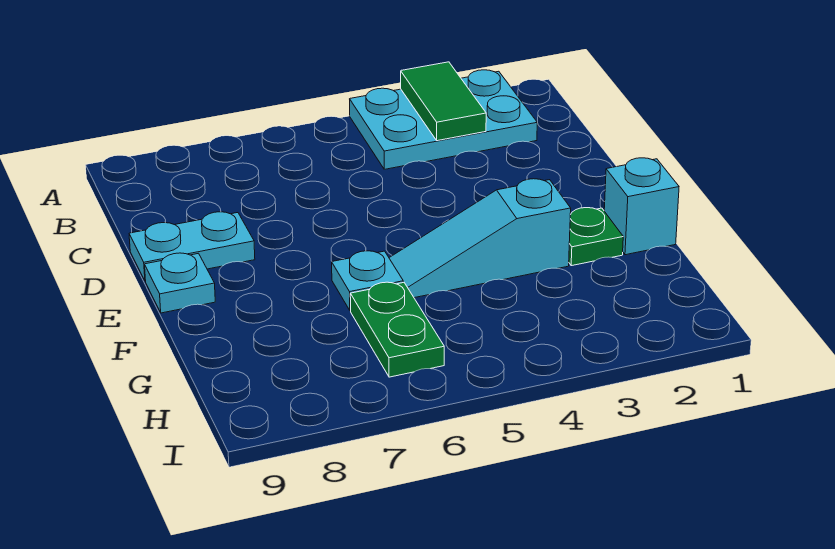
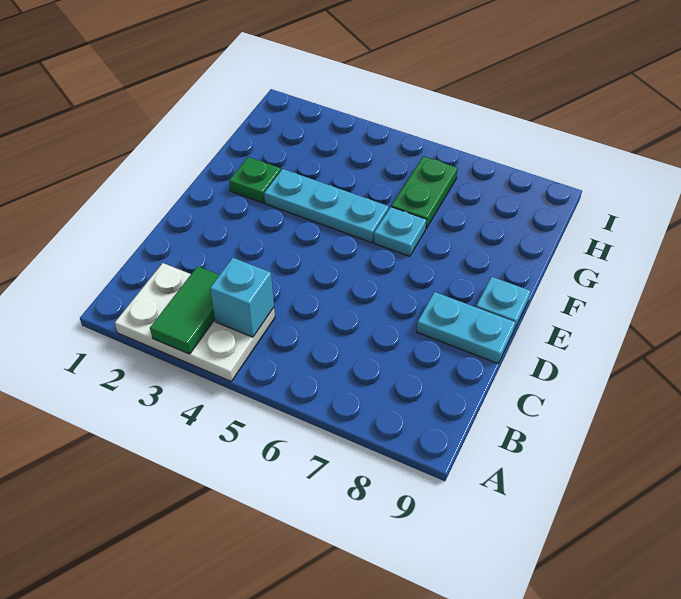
cyan 2x3 plate [350,70,537,169] -> white 2x3 plate [115,263,275,381]
cyan 1x1 brick [604,158,679,255] -> cyan 1x1 brick moved to [210,258,274,337]
cyan 1x3 slope [389,179,571,298] -> cyan 1x3 plate [264,169,389,243]

